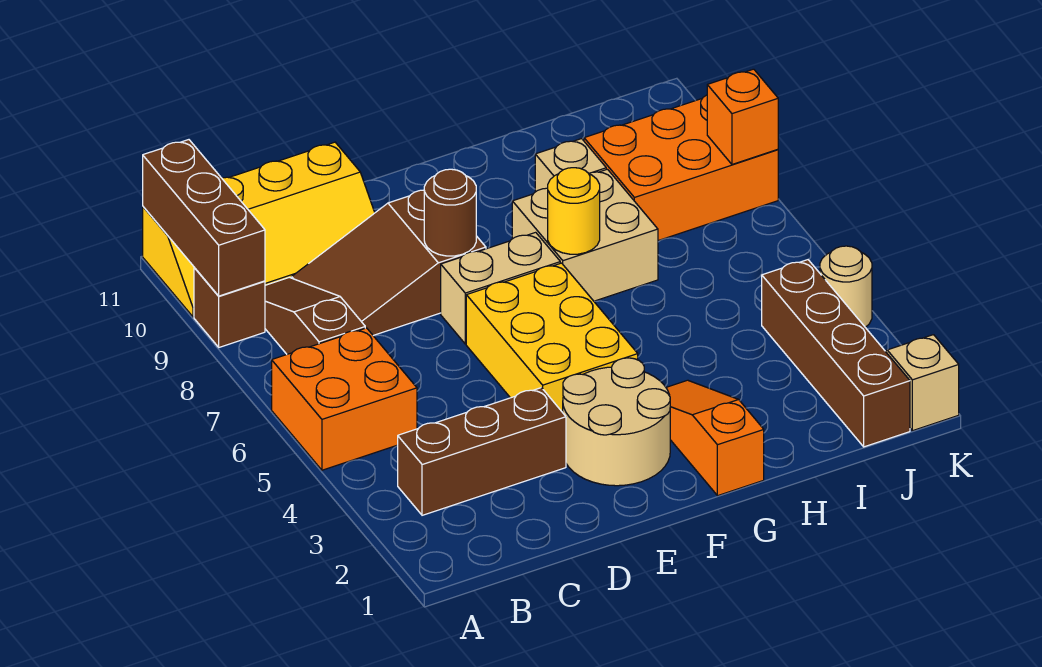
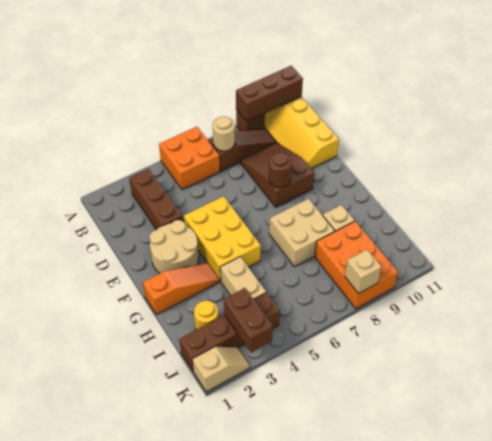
yellow 2x3 brick [466,263,638,412] -> yellow 2x3 brick turned to [184,196,261,281]
tan 1x2 brick [441,232,560,344] -> tan 1x2 brick moved to [220,257,266,299]
yellow 1x1 round brick [548,168,600,254] -> yellow 1x1 round brick moved to [194,301,218,330]
none -> brown 1x2 brick [224,288,273,353]
tan 1x1 round brick [820,246,872,327] -> tan 1x1 round brick moved to [213,117,235,151]
orange 1x1 brick [707,69,778,164] -> tan 1x1 brick [345,250,381,294]

